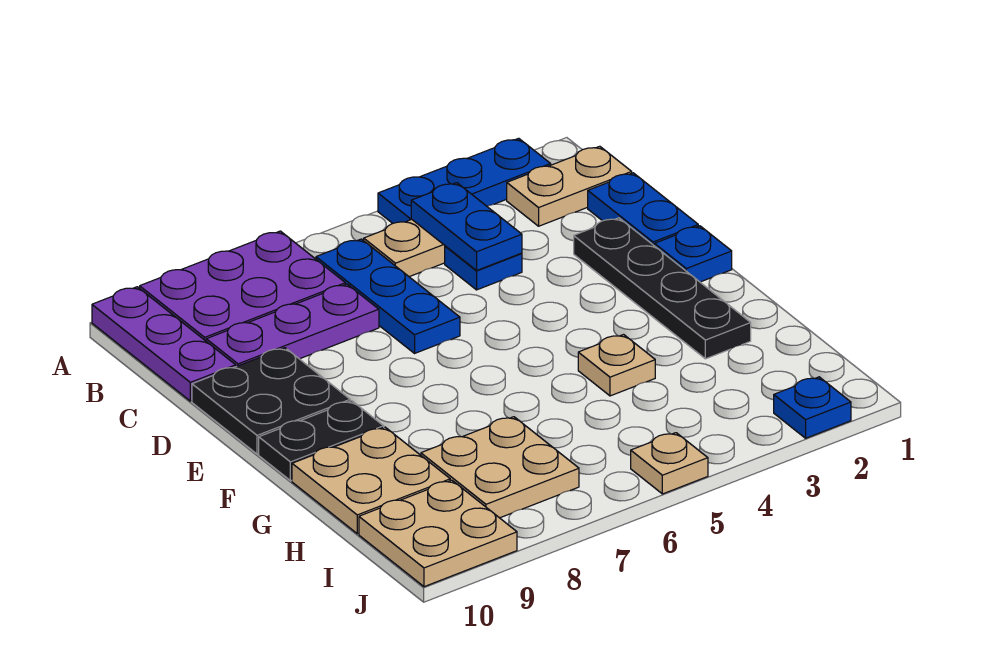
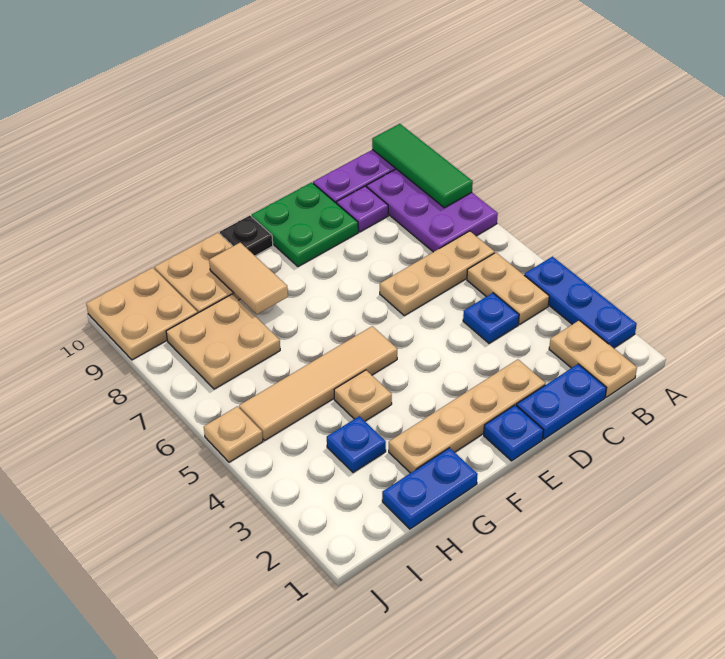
none -> green 1x3 tile [372,124,473,208]
blue 1x2 plate [411,183,522,270] -> blue 1x2 plate moved to [382,448,478,529]
blue 1x3 plate [316,239,460,353] -> tan 1x3 plate [380,231,495,316]
purple 1x3 plate [206,284,379,367] -> purple 1x1 plate [337,186,388,232]
black 1x4 plate [574,218,751,359] -> tan 1x4 plate [389,359,546,473]
black 2x2 plate [192,348,350,454] -> green 2x2 plate [252,182,358,267]
none -> tan 1x4 tile [239,326,397,440]
black 1x2 plate [259,401,384,481] -> black 1x1 plate [220,216,273,256]
none -> tan 1x2 tile [209,243,288,314]
blue 1x1 plate [774,377,851,438] -> blue 1x1 plate moved to [327,416,386,473]

